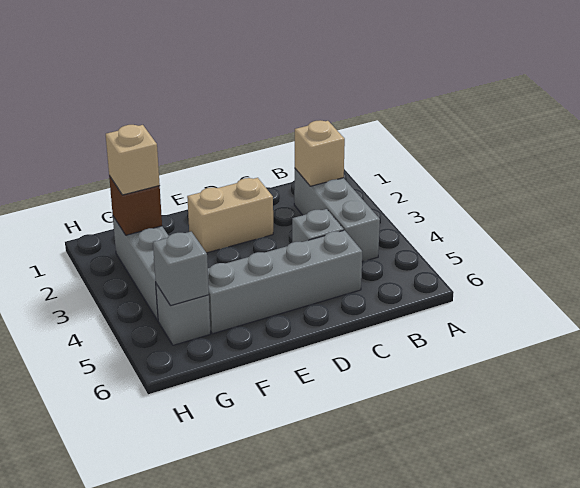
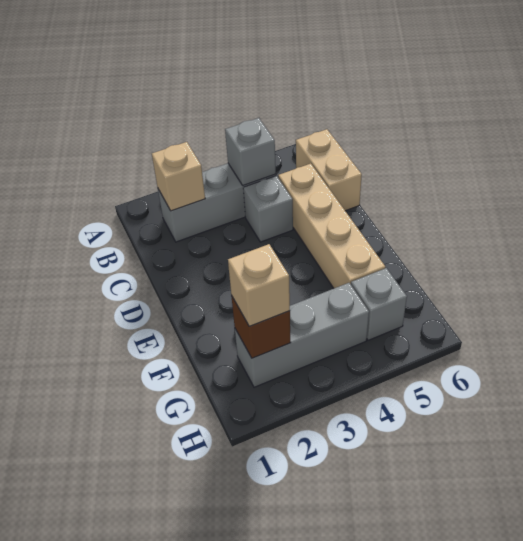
grey 1x4 brick [208,230,362,334] -> tan 1x4 brick [278,164,385,288]
tan 1x2 brick [187,178,273,253] -> tan 1x2 brick moved to [296,129,362,211]
grey 1x1 brick [153,232,209,306] -> grey 1x1 brick moved to [225,118,276,186]

